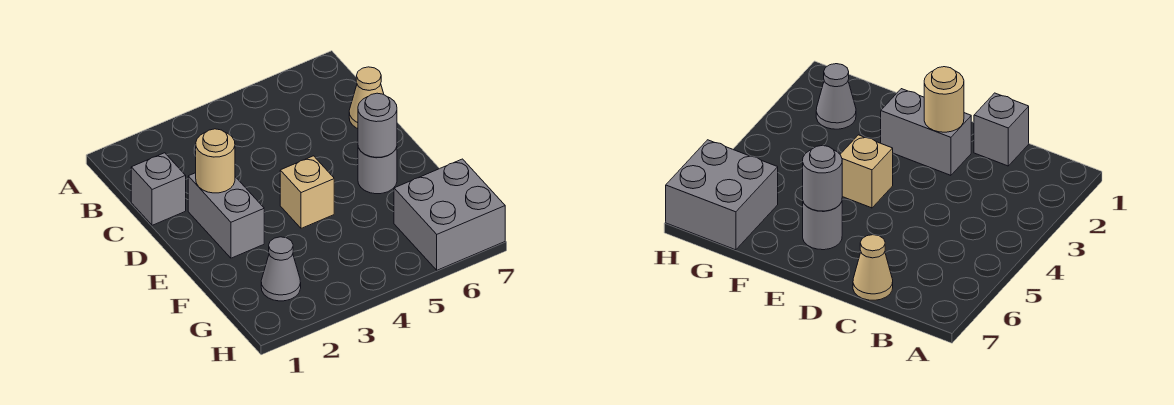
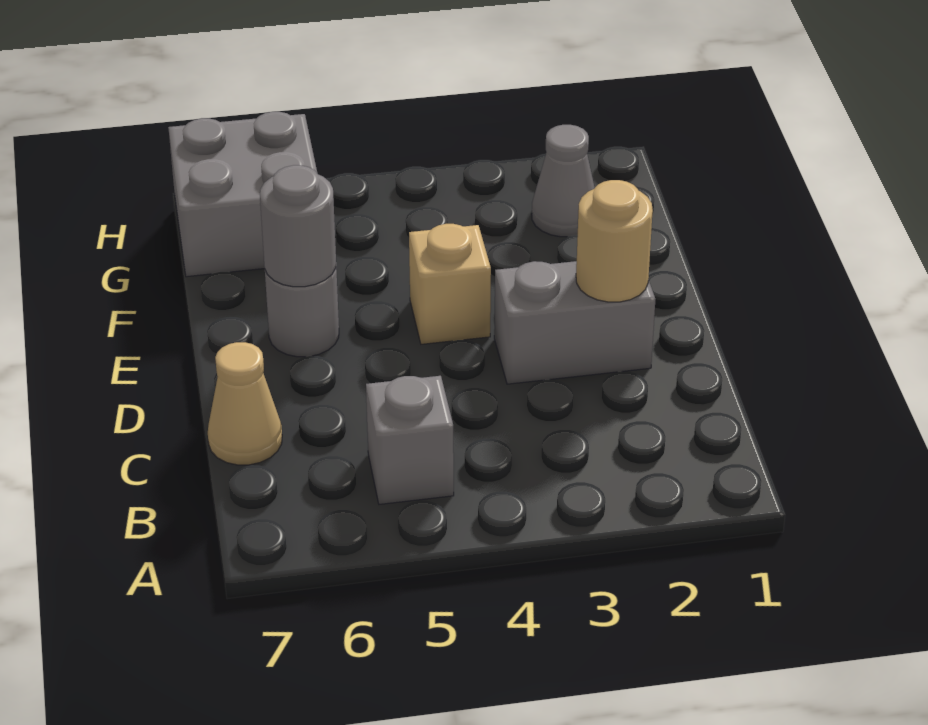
grey 1x1 brick [131,153,186,225] -> grey 1x1 brick moved to [366,376,454,504]
grey 1x2 brick [188,173,264,258] -> grey 1x2 brick turned to [494,261,655,384]

